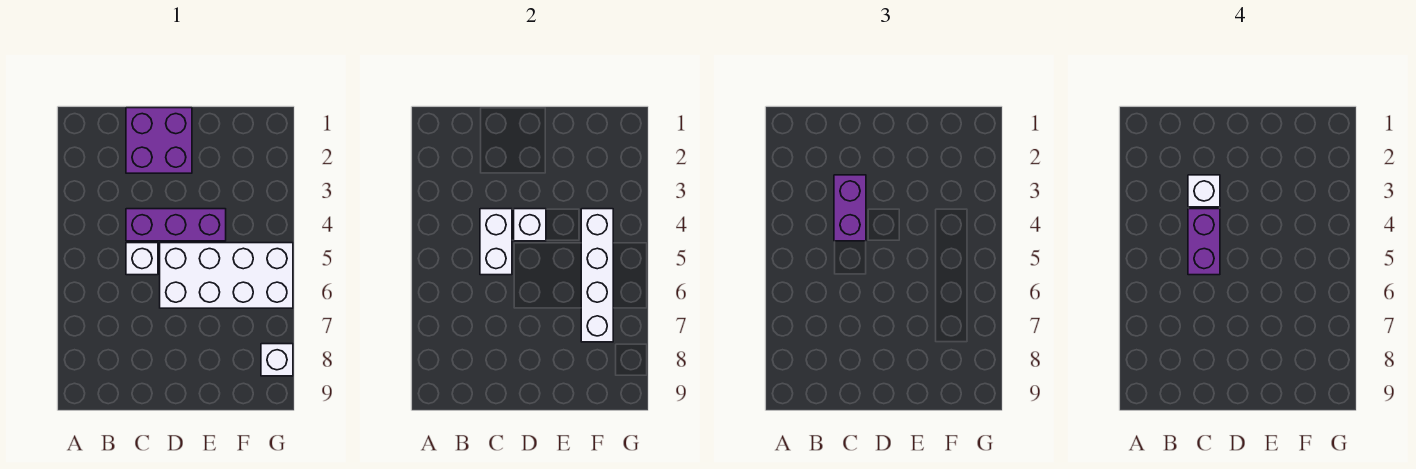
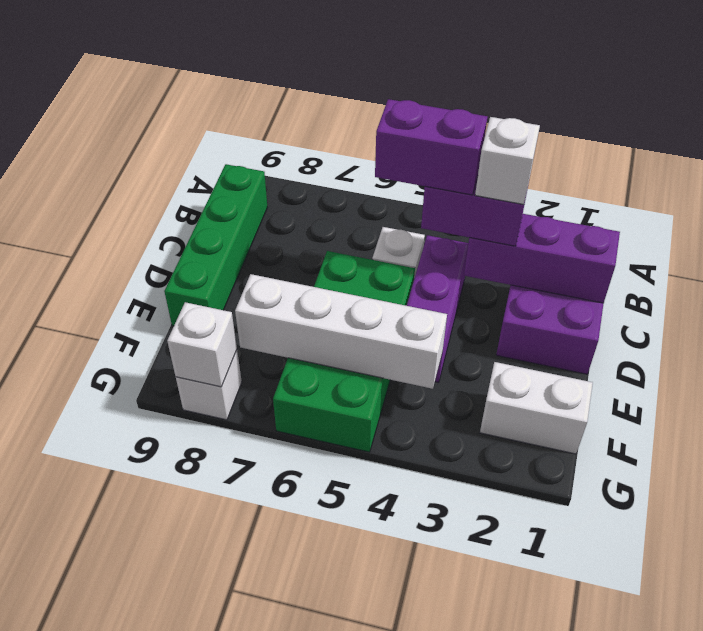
none -> green 1x4 brick [164,164,268,326]
none -> purple 1x3 brick [464,214,620,303]
white 1x2 brick [480,209,512,275] -> white 1x2 brick moved to [480,362,593,454]
white 1x1 brick [514,209,546,241] -> white 1x1 brick moved to [167,302,237,387]
white 2x4 brick [160,243,293,308] -> green 2x4 brick [273,251,415,452]

